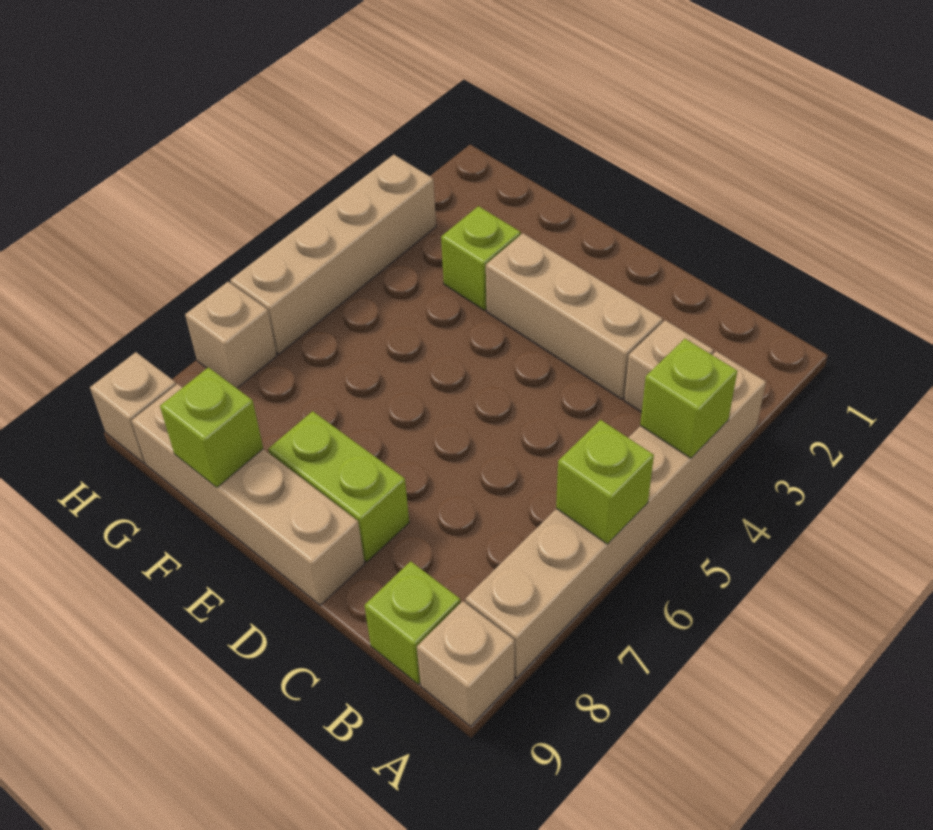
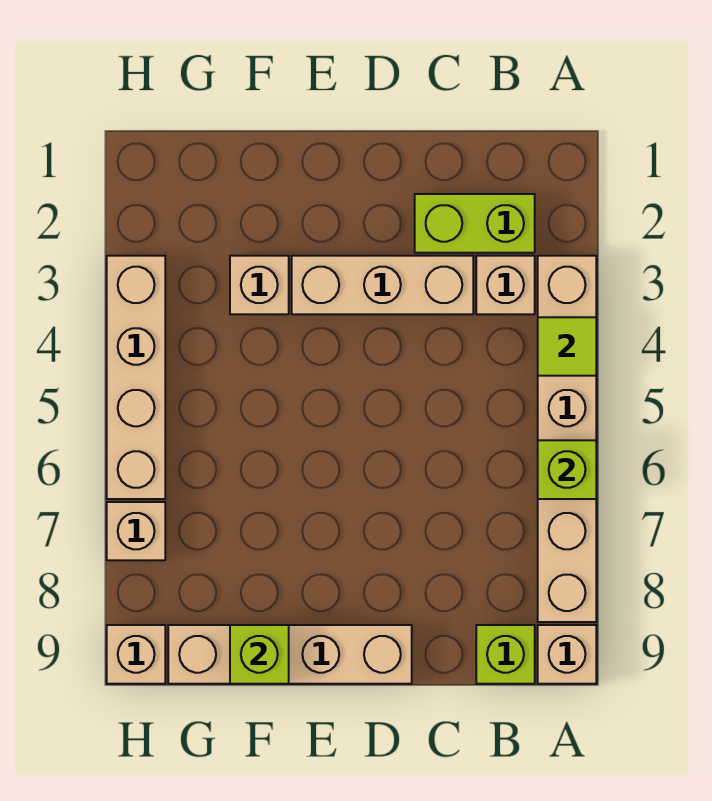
lime 1x1 brick [640,339,737,458] -> lime 1x1 tile [538,317,596,376]
lime 1x2 brick [268,411,409,562] -> lime 1x2 brick moved to [415,194,535,253]
lime 1x1 brick [441,206,521,310] -> tan 1x1 brick [230,256,289,314]

